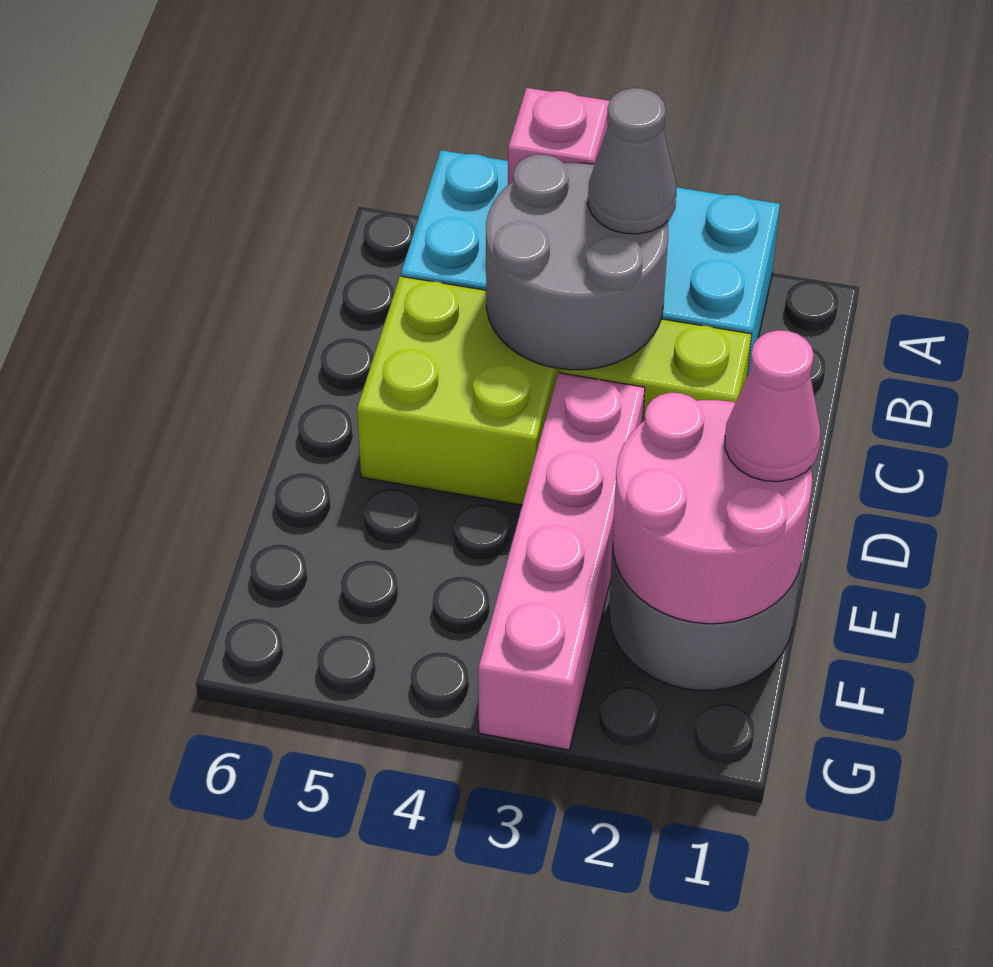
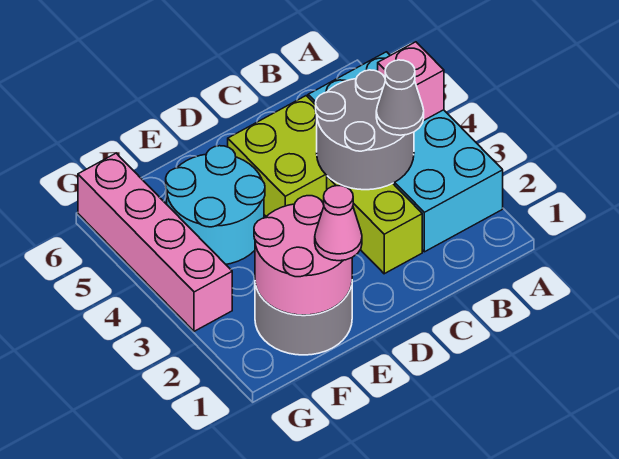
pink 1x4 brick [478,373,645,750] -> pink 1x4 brick turned to [78,153,232,331]
none -> cyan 2x2 round brick [166,146,265,264]

